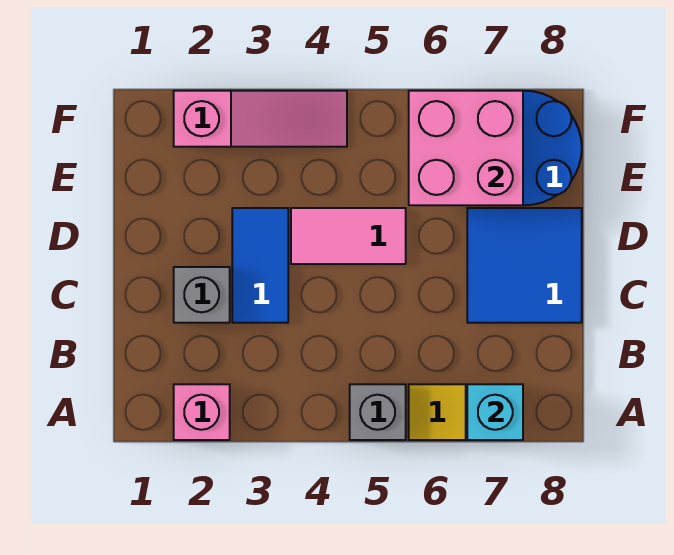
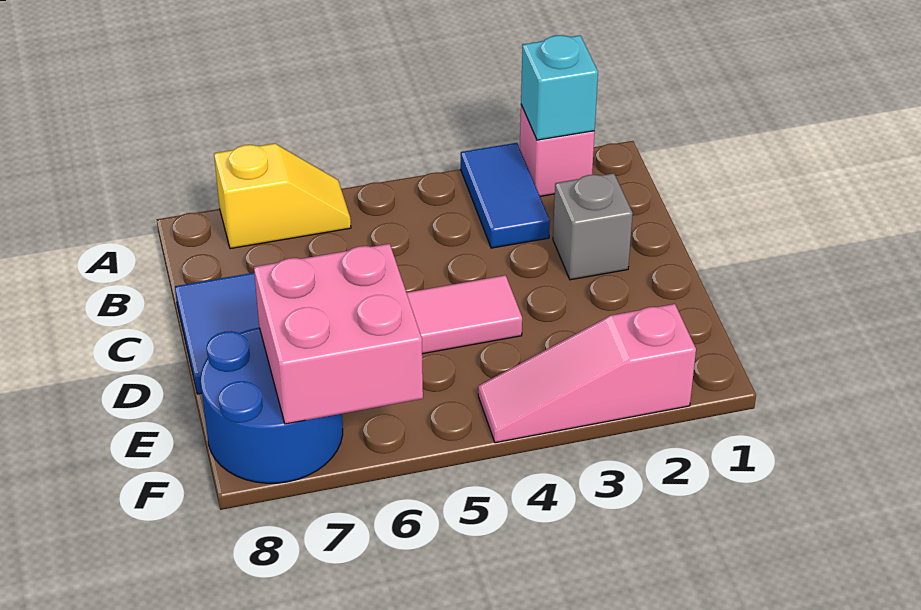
grey 1x1 brick [350,384,406,440] -> none
cyan 1x1 brick [467,384,523,440] -> cyan 1x1 brick moved to [521,35,598,140]
blue 1x2 tile [232,208,288,323] -> blue 1x2 tile moved to [461,143,550,248]

